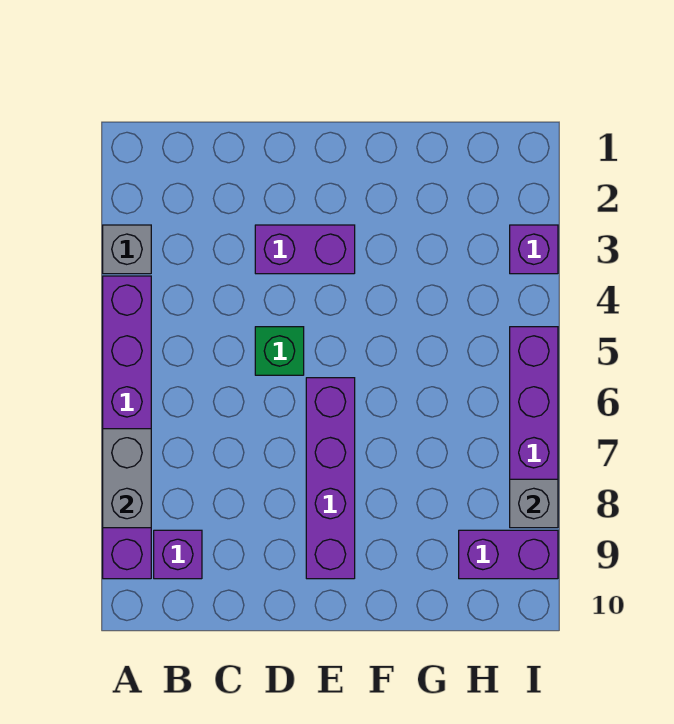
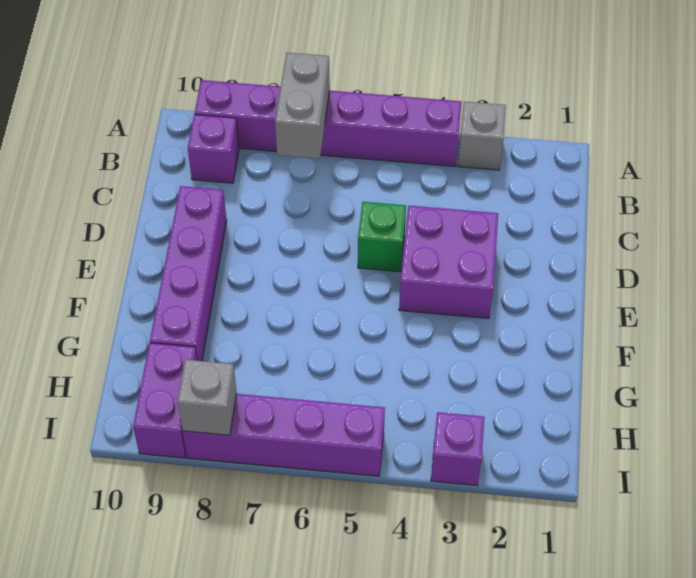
grey 1x2 brick [103,429,151,528] -> grey 1x2 brick turned to [275,53,330,159]
purple 1x2 brick [255,225,355,274] -> purple 2x2 brick [399,206,498,318]
purple 1x4 brick [306,378,355,579] -> purple 1x4 brick turned to [150,186,227,361]

